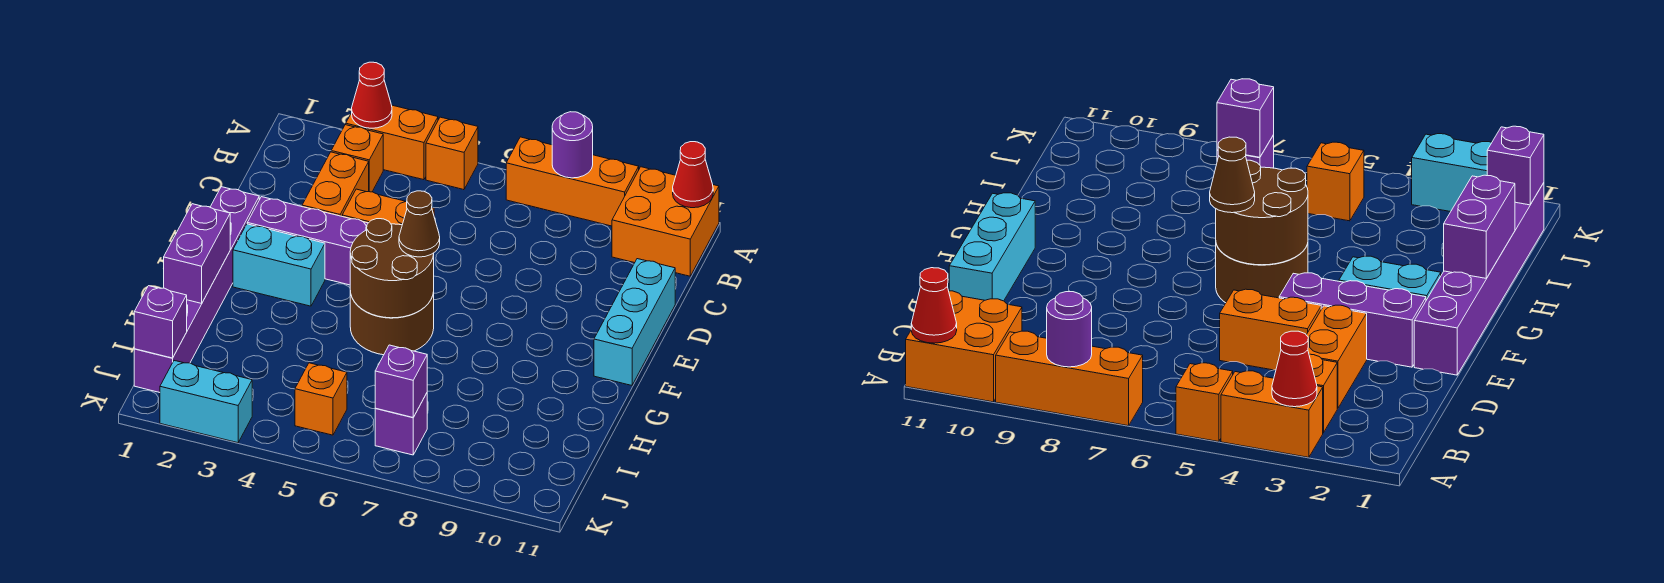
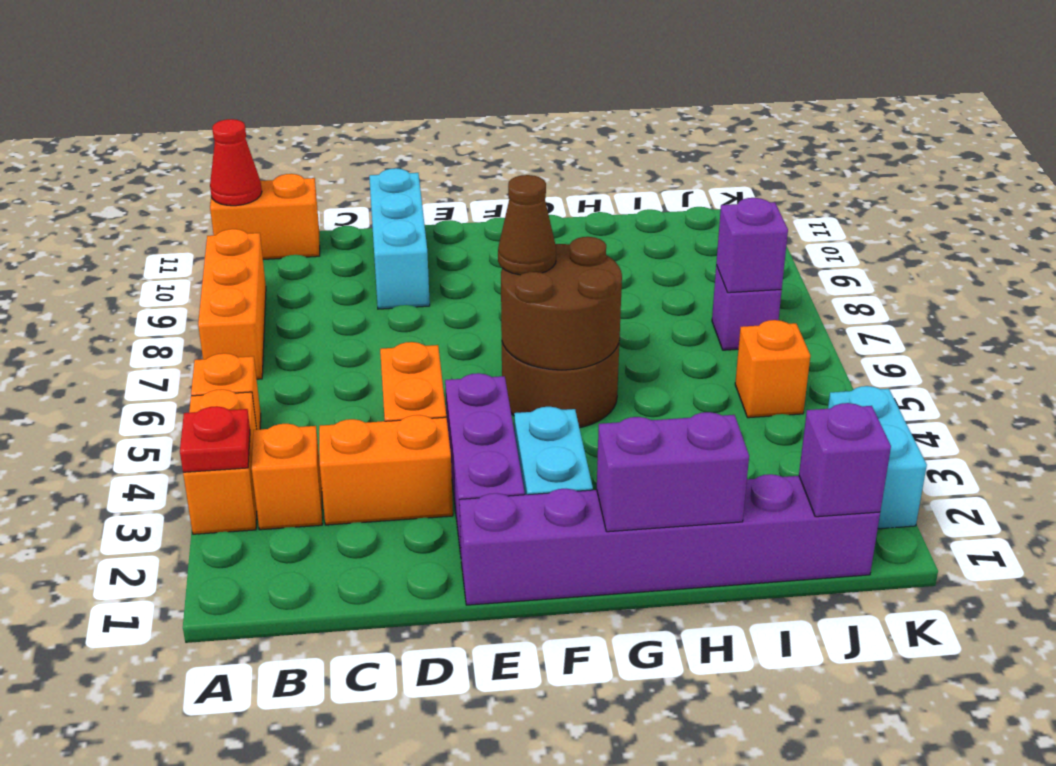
red 1x1 cone [352,62,392,128] -> red 1x1 plate [180,406,250,472]
purple 1x1 round brick [552,112,593,178] -> none
orange 2x2 brick [612,167,719,276] -> orange 1x2 brick [210,174,320,259]
cyan 1x3 brick [594,259,675,385] -> cyan 1x3 brick turned to [369,168,430,309]

